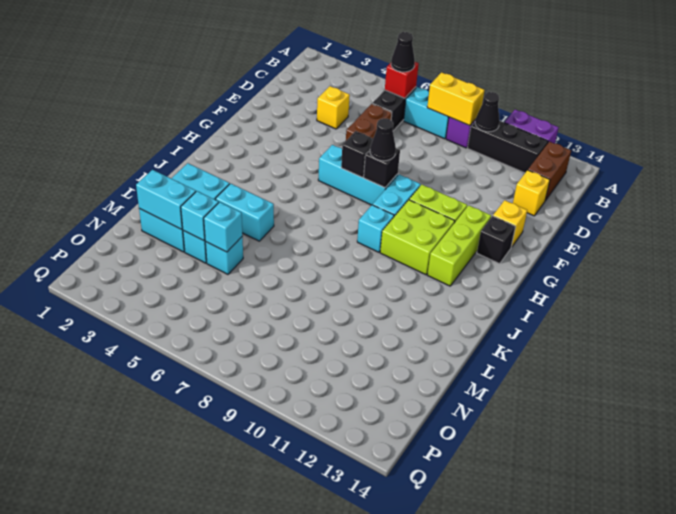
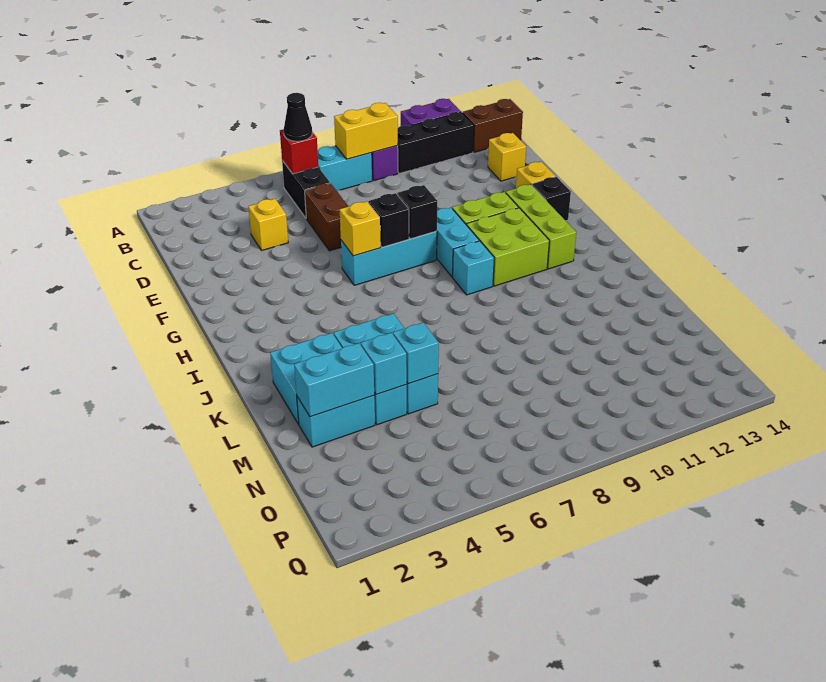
black 1x1 cone [475,92,500,132] -> none
brown 1x2 brick [528,142,571,200] -> brown 1x2 brick turned to [463,99,523,153]
none -> yellow 1x1 brick [340,201,381,256]
black 1x1 cone [370,118,396,161] -> none

